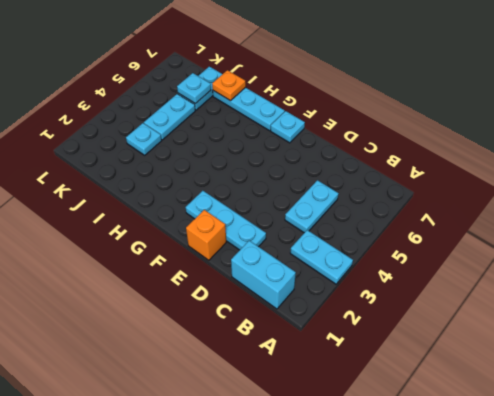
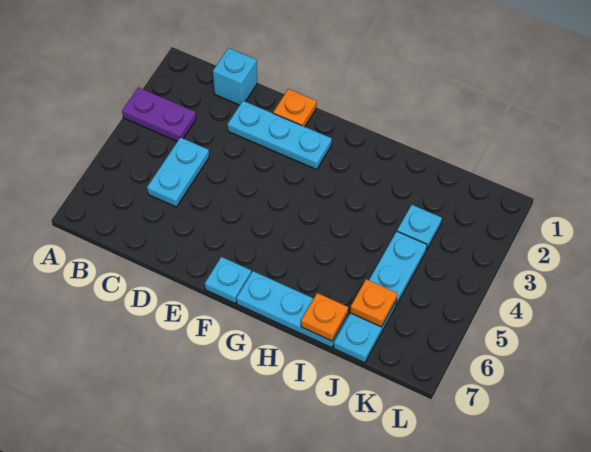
cyan 1x2 plate [290,230,353,284] -> purple 1x2 plate [122,87,196,141]
cyan 1x2 brick [231,241,296,309] -> cyan 1x1 brick [213,48,257,105]
orange 1x1 brick [186,210,226,260] -> orange 1x1 plate [273,89,317,127]
cyan 1x1 plate [177,73,211,104] -> orange 1x1 plate [350,279,397,327]

